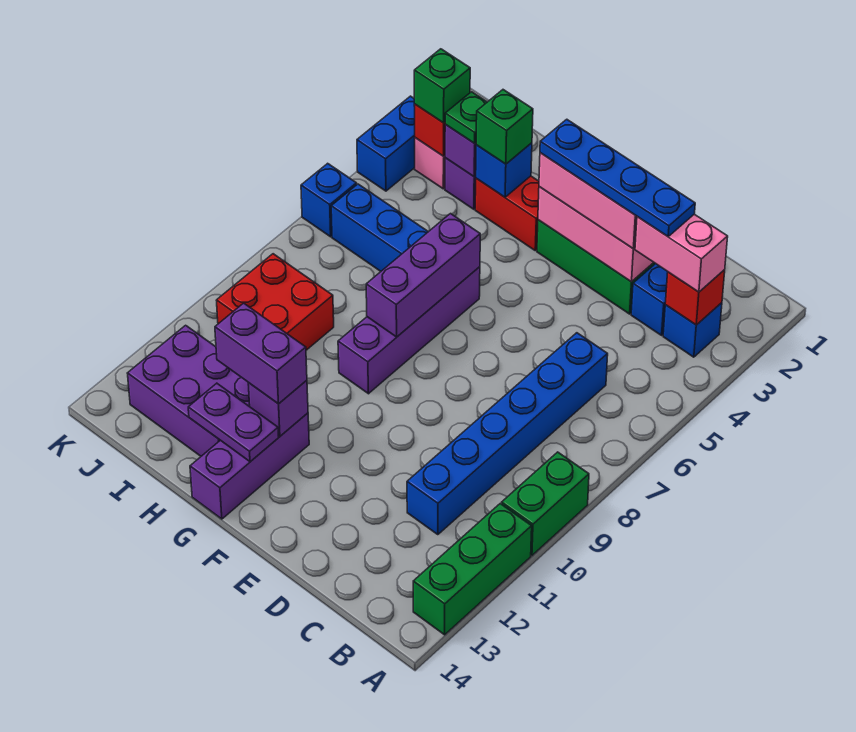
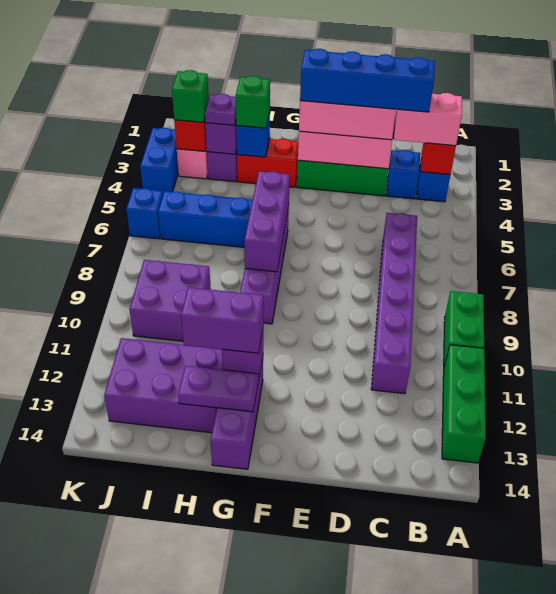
blue 1x4 plate [540,119,695,236] -> blue 1x4 brick [300,49,435,112]
blue 1x6 brick [407,333,608,535] -> purple 1x6 brick [371,213,417,394]
green 1x1 plate [445,92,487,143] -> purple 1x1 plate [205,94,236,125]
red 2x2 brick [216,254,334,350] -> purple 2x2 brick [129,260,211,341]

